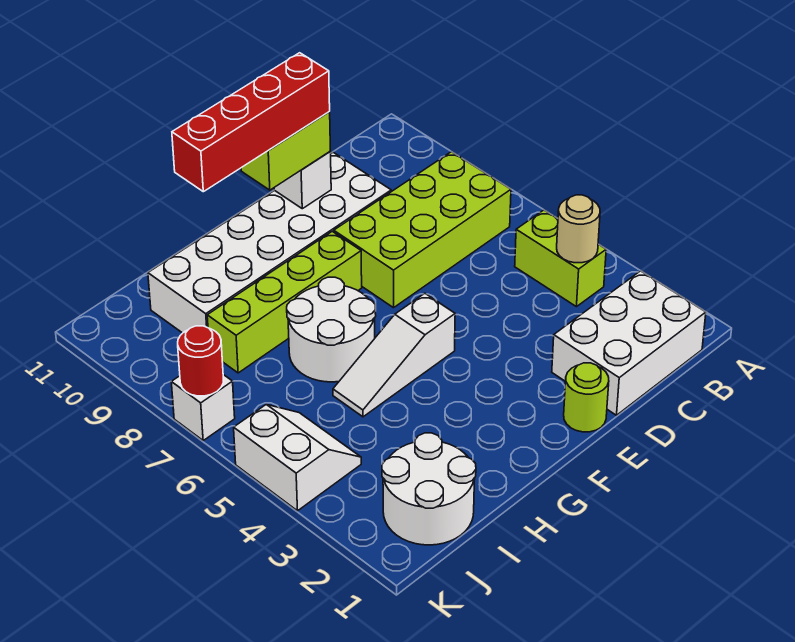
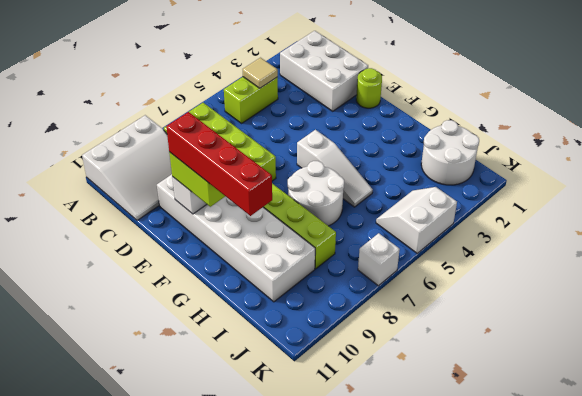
none -> white 3x3 slope [82,115,172,220]
tan 1x1 round brick [557,195,600,263] -> tan 1x1 tile [243,58,278,88]
red 1x1 round brick [178,326,223,396] -> none

